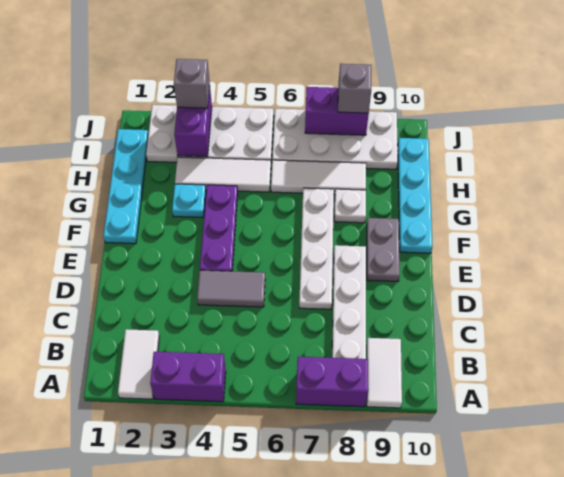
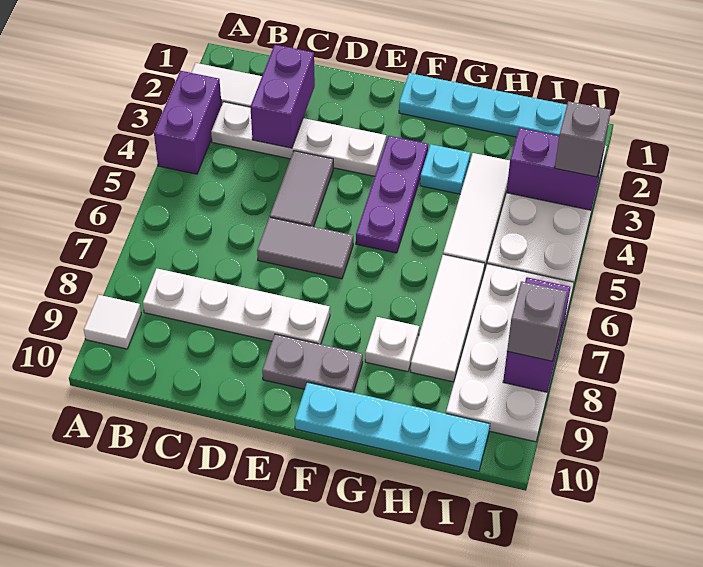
purple 1x2 brick [296,357,368,407] -> purple 1x2 brick moved to [250,45,315,148]
white 1x2 tile [367,338,402,408] -> white 1x1 tile [84,295,141,349]
none -> grey 1x2 tile [257,217,353,279]
white 1x4 plate [299,188,334,309] -> white 1x4 plate moved to [211,102,386,176]
purple 1x3 plate [200,185,238,271] -> purple 1x3 plate turned to [356,136,428,253]

